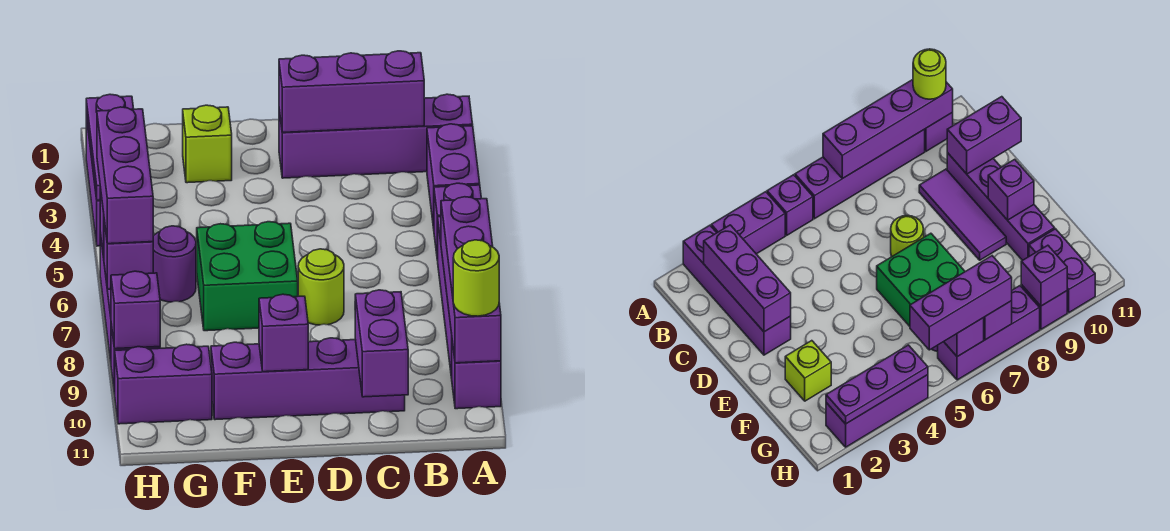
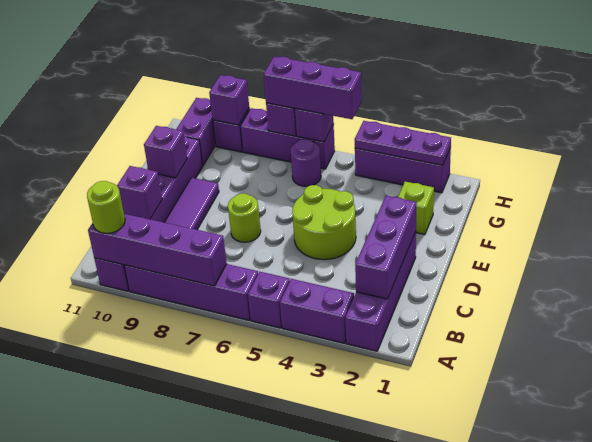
purple 1x2 brick [355,290,408,397] -> purple 1x1 brick [117,166,162,219]
none -> lime 2x2 round brick [292,185,356,260]
green 2x2 brick [197,222,298,331] -> none

